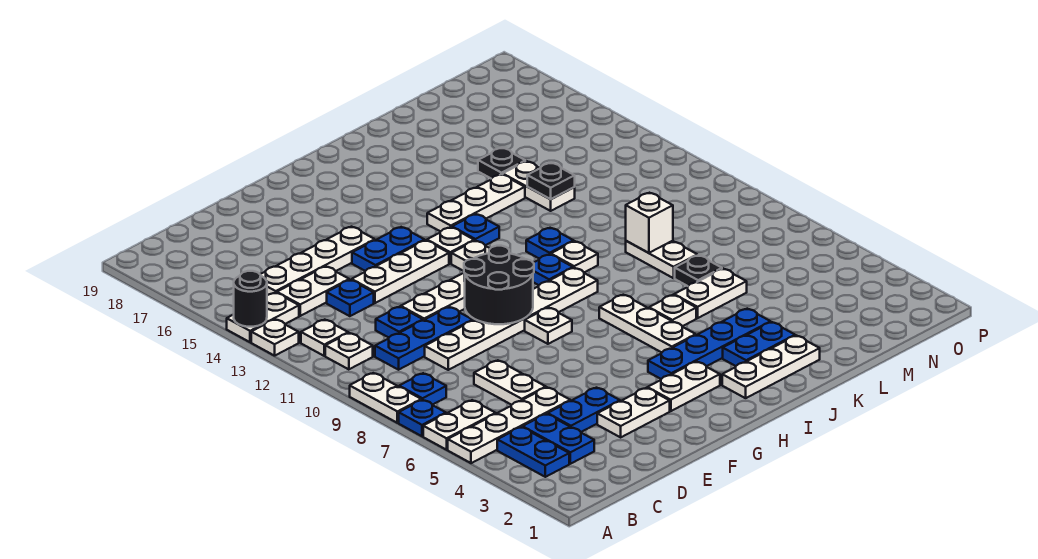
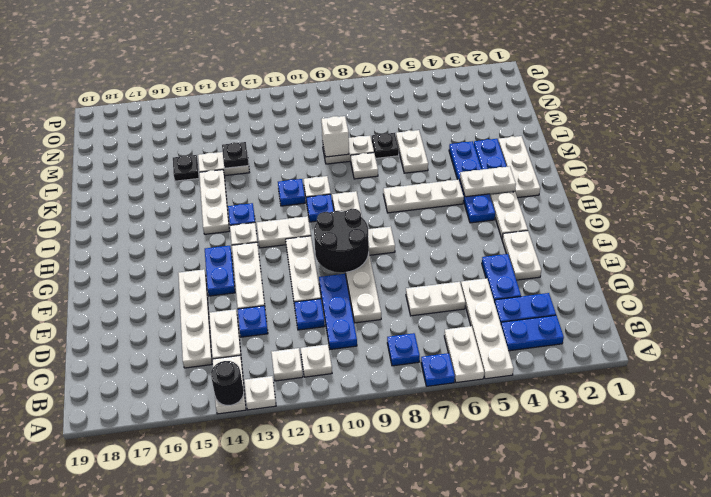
white 1x2 plate [350,373,421,423] -> white 1x2 plate moved to [460,166,516,197]
white 1x1 plate [649,295,696,326] -> white 1x1 plate moved to [351,153,378,179]

